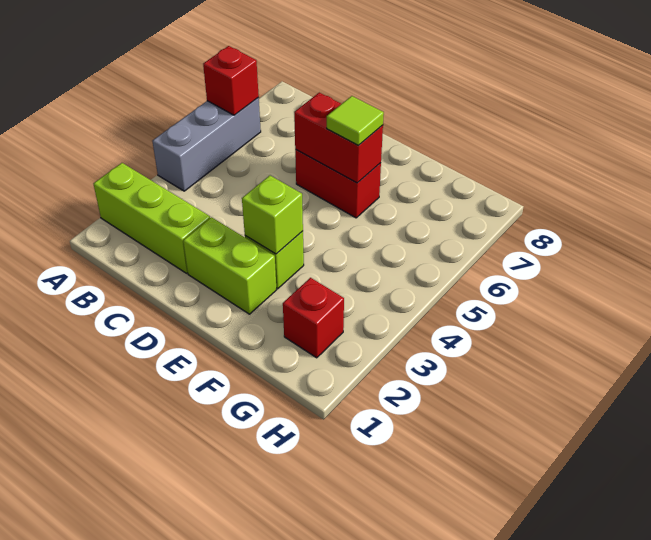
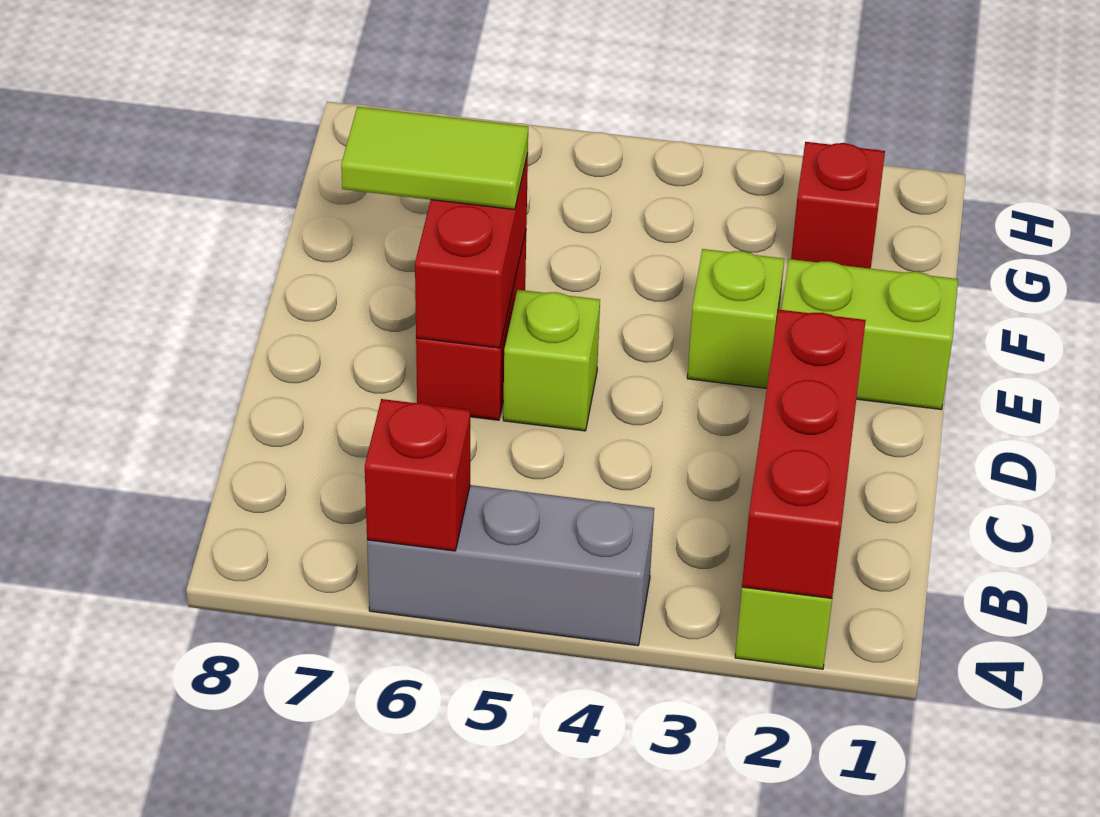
none -> red 1x3 brick [742,309,866,598]
lime 1x2 brick [183,217,276,314] -> lime 1x2 brick turned to [781,259,958,409]
lime 1x1 brick [242,176,303,254] -> lime 1x1 brick moved to [503,290,600,431]
lime 1x1 tile [327,96,384,146] -> lime 1x2 tile [341,107,528,209]

